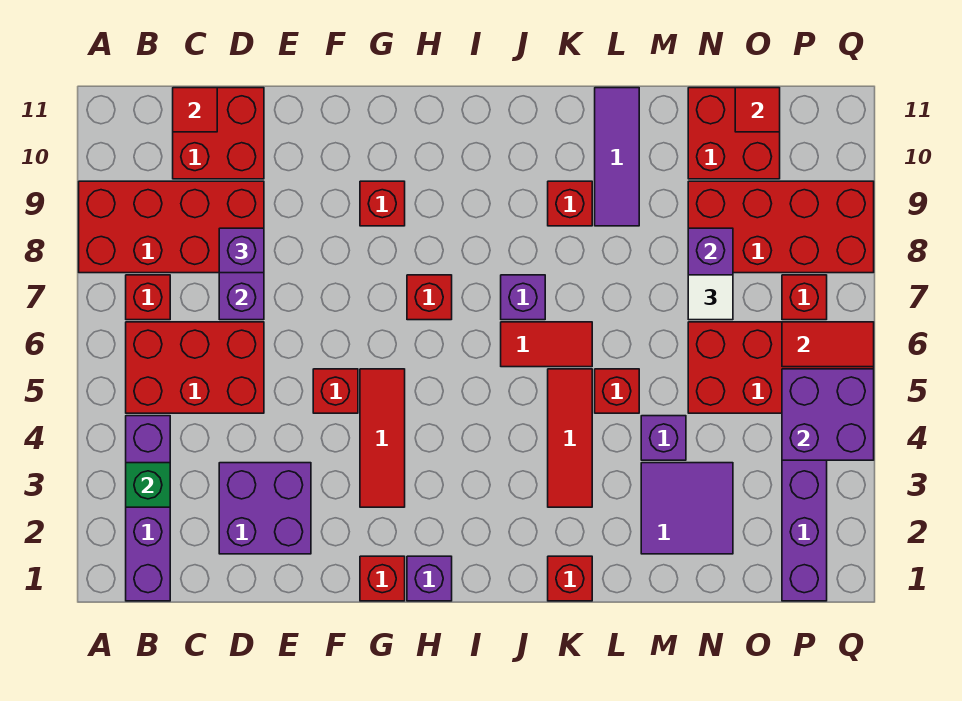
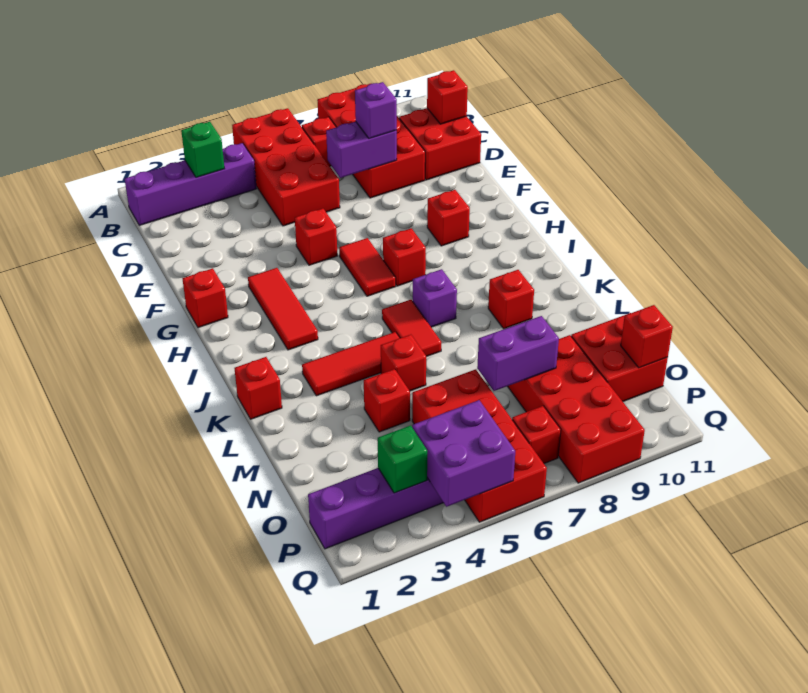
red 2x3 brick [126,322,264,413] -> red 2x4 brick [232,108,340,226]
red 1x1 tile [173,88,217,132] -> red 1x1 brick [427,70,468,124]
purple 2x2 brick [219,463,311,554] -> none
red 1x3 tile [360,369,405,507] -> red 1x3 tile turned to [248,268,318,350]
purple 1x1 brick [407,556,452,601] -> none
purple 1x3 tile [595,88,639,226] -> none
purple 2x2 tile [641,463,733,554] -> none
purple 1x1 brick [641,416,686,460] -> red 1x1 brick [364,369,410,432]
white 1x1 tile [688,275,733,320] -> none
red 1x1 tile [735,88,780,132] -> red 1x1 brick [621,305,673,368]
none -> green 1x1 brick [378,425,427,493]
red 1x2 tile [782,322,874,367] -> red 1x2 tile moved to [339,238,396,296]

